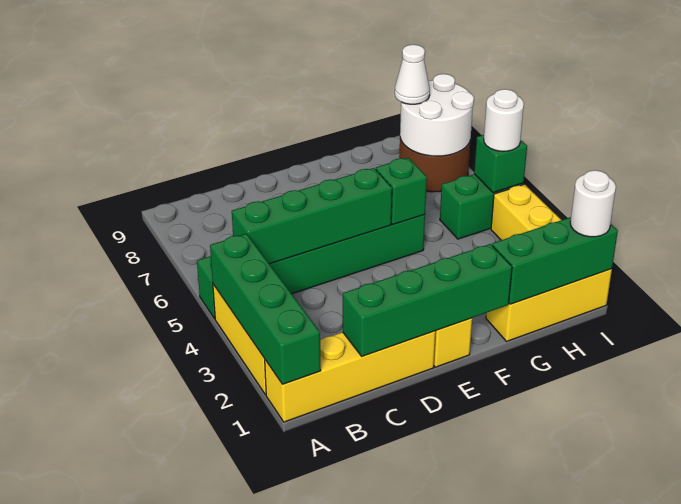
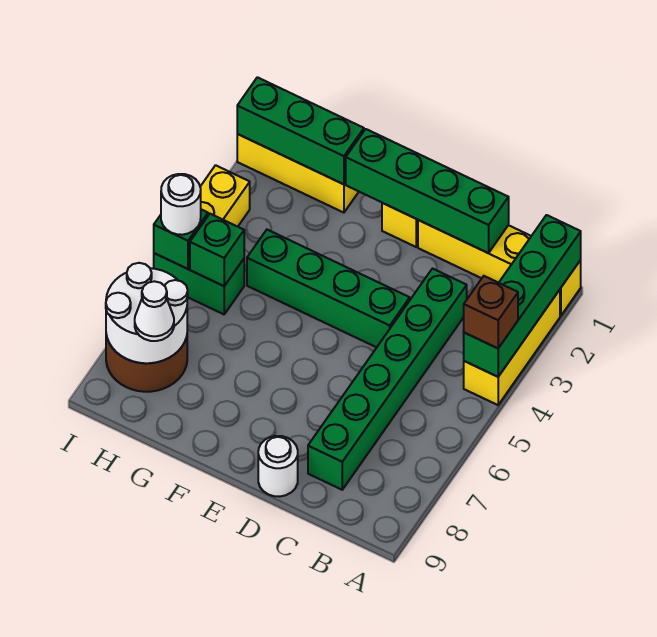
none -> brown 1x1 brick [464,276,518,348]
green 1x6 brick [197,215,425,319] -> green 1x6 brick turned to [308,269,467,490]
green 1x4 brick [232,168,392,264] -> green 1x4 brick moved to [247,230,410,347]
green 1x1 brick [376,158,427,224] -> green 1x1 brick moved to [190,214,244,286]
white 1x1 round brick [570,170,616,237] -> white 1x1 round brick moved to [258,436,298,497]

